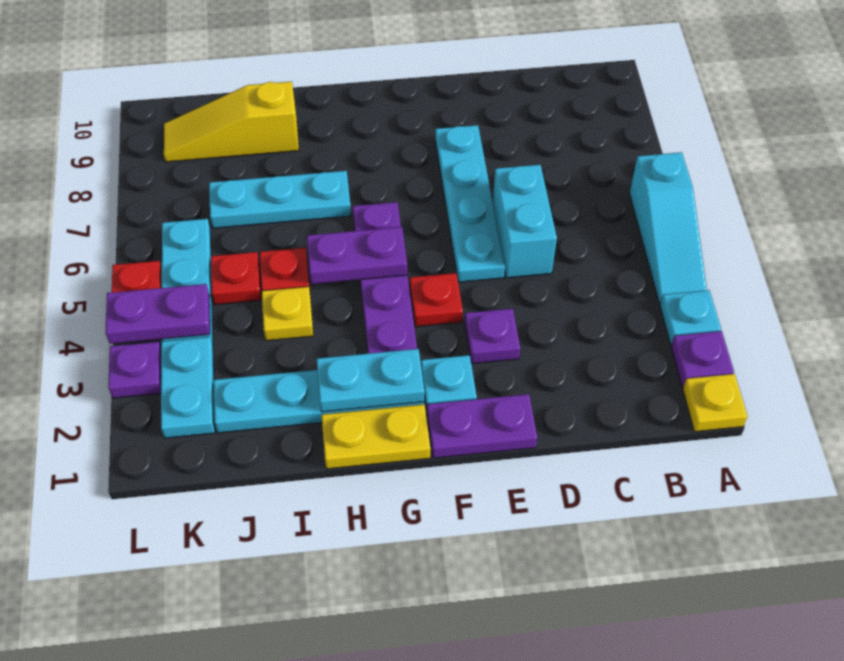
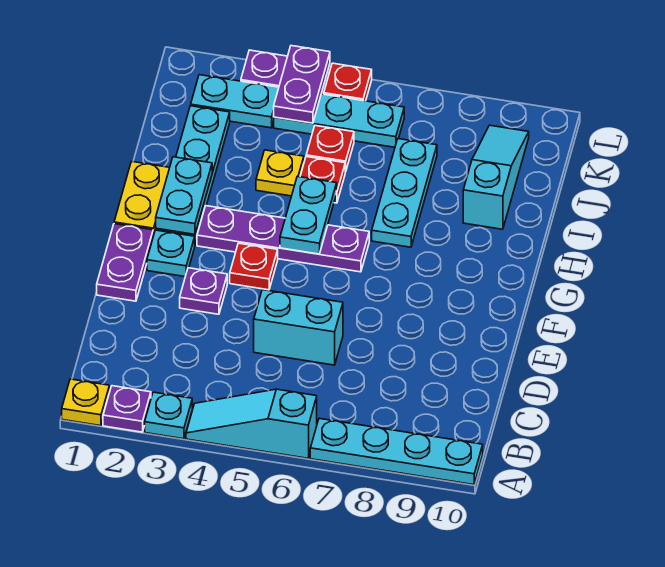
cyan 1x4 plate [435,125,505,282] -> cyan 1x4 plate moved to [310,418,483,485]
purple 1x2 plate [307,227,407,284] -> cyan 1x2 plate [280,176,337,254]
yellow 1x3 slope [164,82,299,162] -> cyan 1x3 slope [463,125,529,229]

